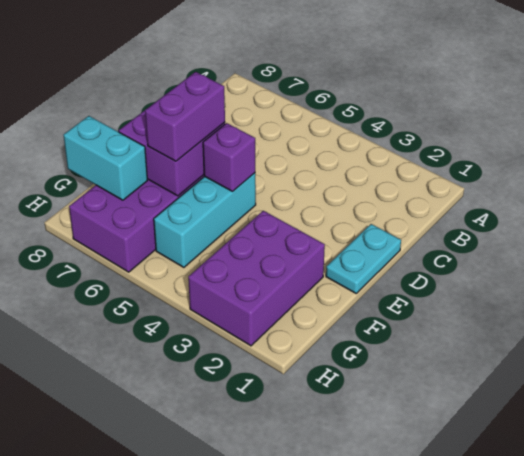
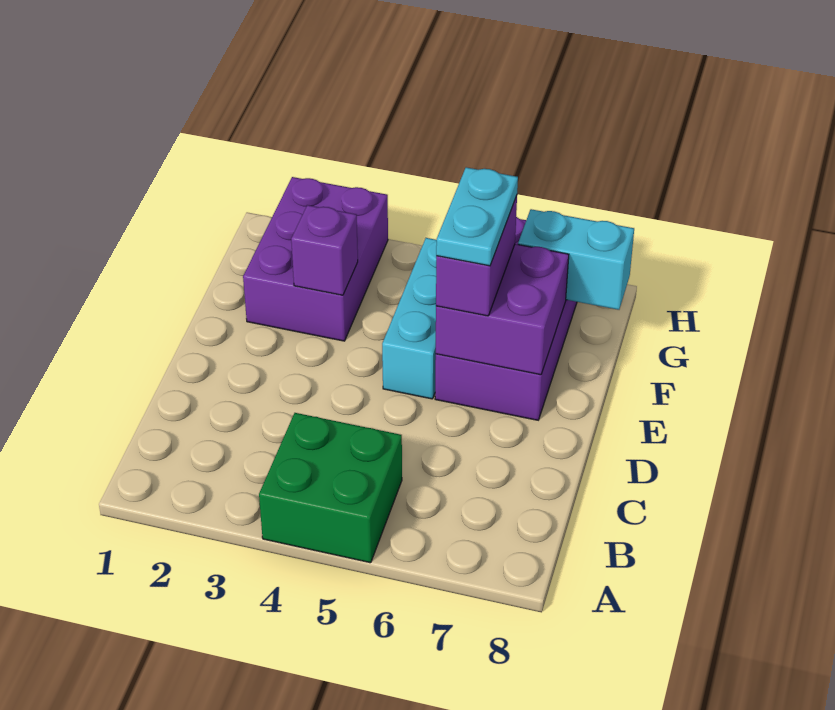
none -> green 2x2 brick [259,413,402,563]
cyan 1x2 plate [326,224,401,293] -> cyan 1x2 plate moved to [436,167,518,266]
purple 1x1 brick [203,123,255,191] -> purple 1x1 brick moved to [291,205,358,295]

